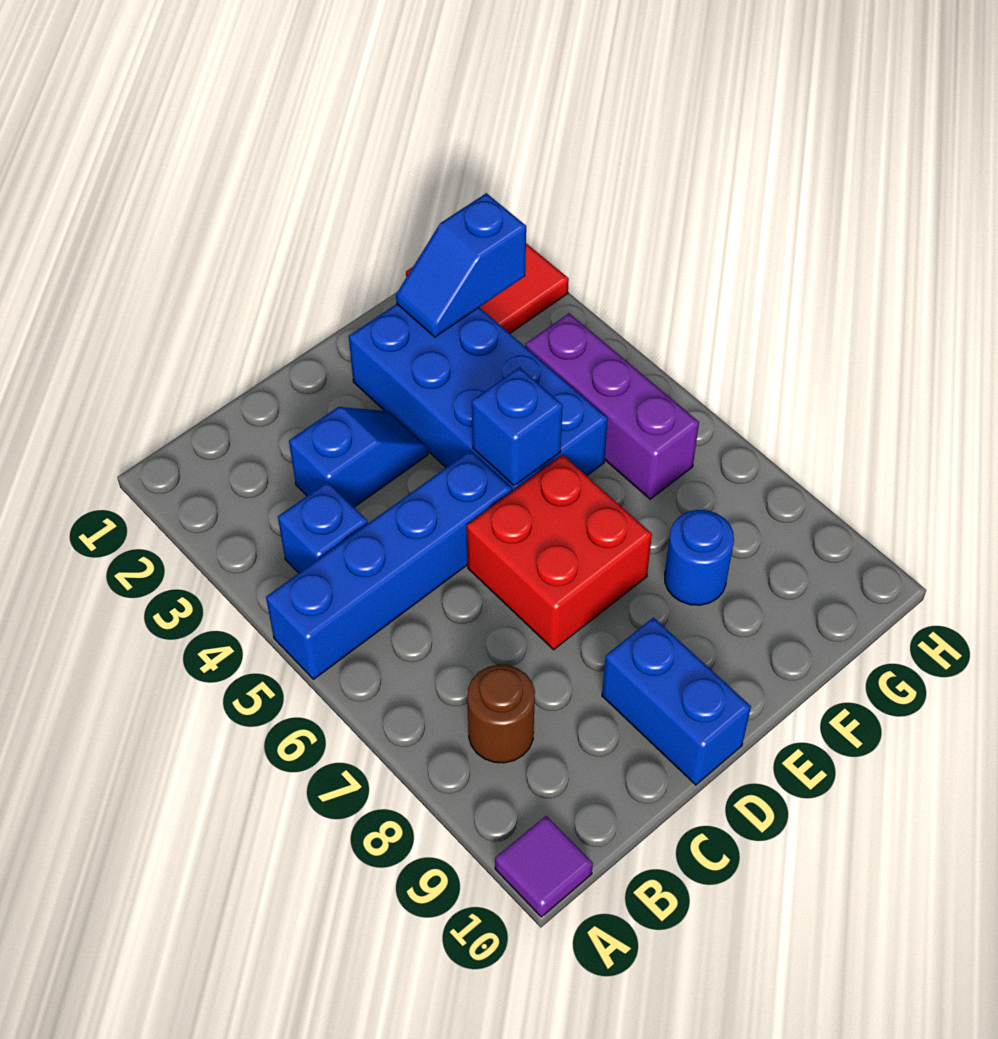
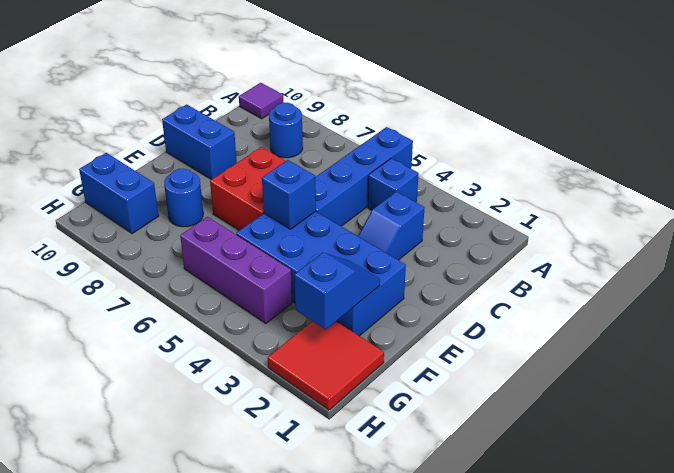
brown 1x1 round brick [467,665,535,763] -> blue 1x1 round brick [269,103,303,158]
none -> blue 1x2 brick [79,153,159,234]

